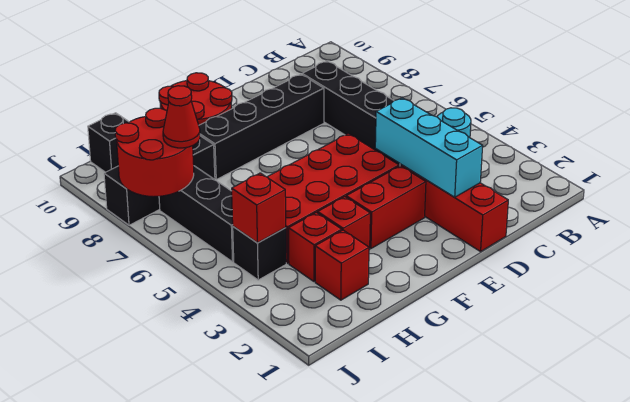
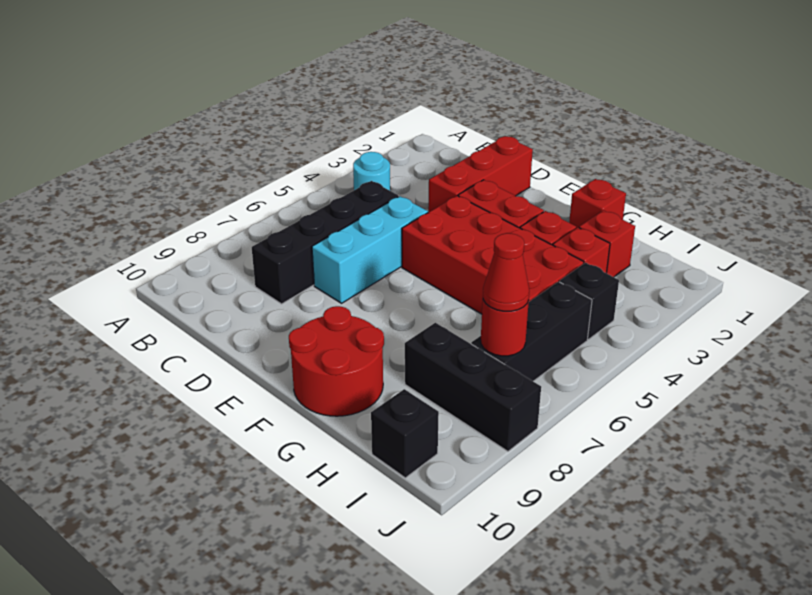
cyan 1x3 brick [375,98,483,197] -> cyan 1x3 brick moved to [312,196,428,303]
black 1x4 brick [199,74,324,179] -> none
red 1x1 brick [232,173,286,243] -> red 1x1 brick moved to [569,179,626,228]
red 2x2 round brick [115,108,194,197] -> red 1x1 round brick [481,300,529,356]

